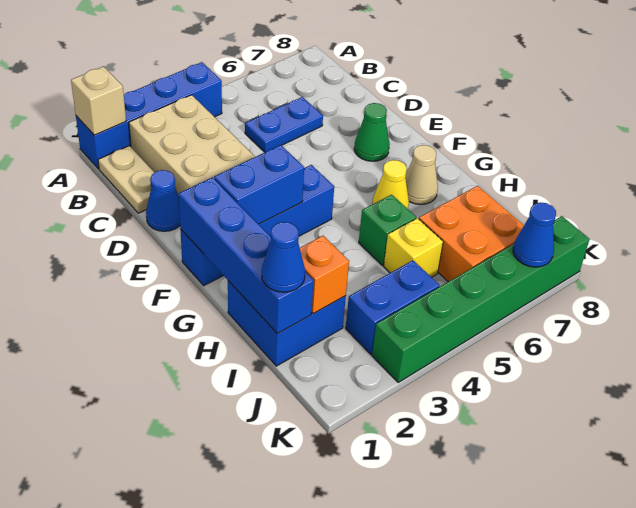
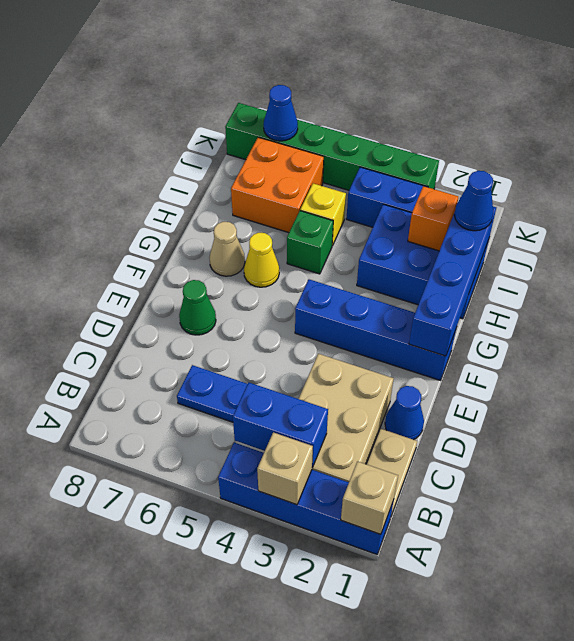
none -> tan 1x1 brick [257,432,313,505]
blue 1x2 brick [214,145,304,224] -> blue 1x2 brick moved to [233,382,328,467]
blue 2x2 brick [228,281,346,366] -> blue 2x3 brick [357,204,489,319]

